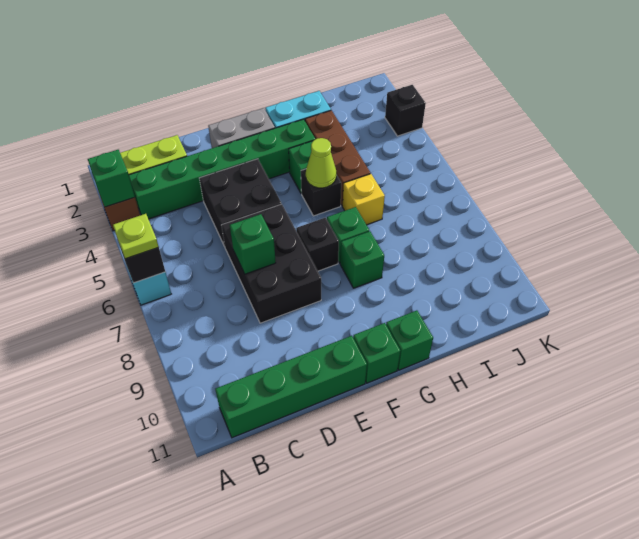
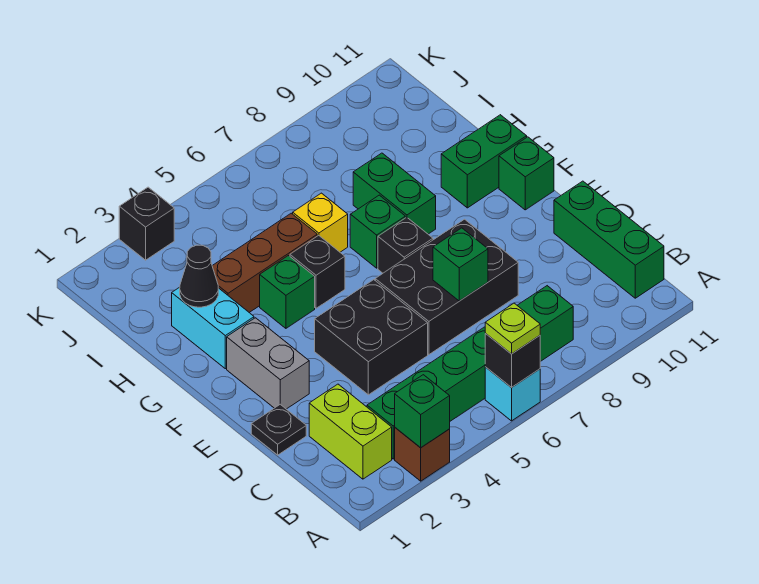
green 1x6 brick [129,119,315,219] -> green 1x6 brick turned to [367,286,573,459]
green 1x4 brick [215,336,367,438] -> green 1x3 brick [554,181,664,298]
none -> black 1x1 plate [251,404,306,455]
lime 1x1 cone [306,138,336,188] -> none
green 1x1 brick [340,231,384,288] -> green 1x2 brick [353,153,436,234]
green 1x1 brick [386,310,433,370] -> green 1x2 brick [441,115,527,208]
none -> black 1x1 cone [180,245,218,307]

